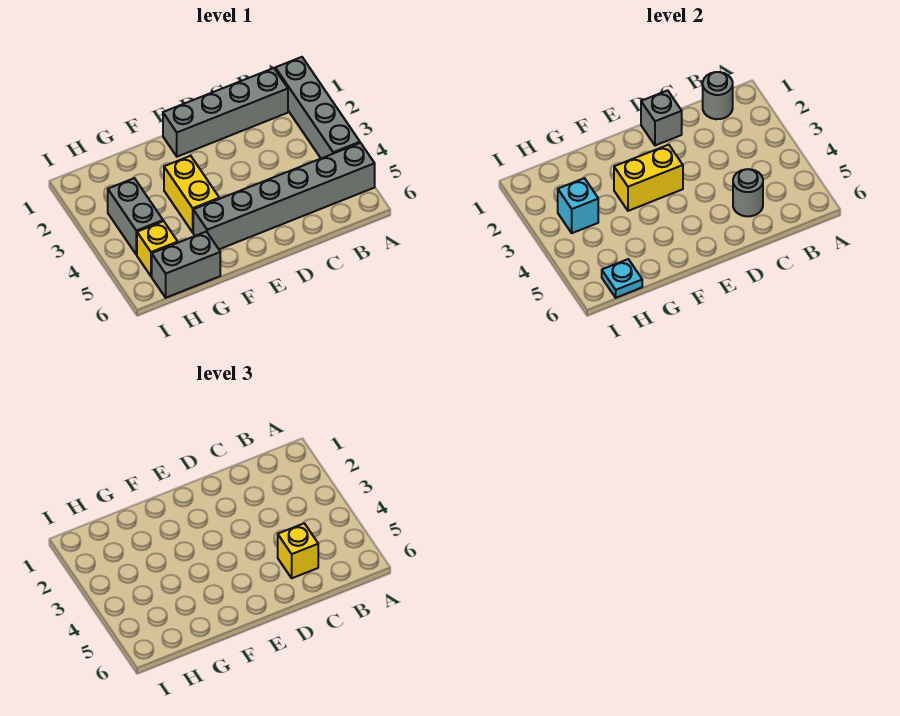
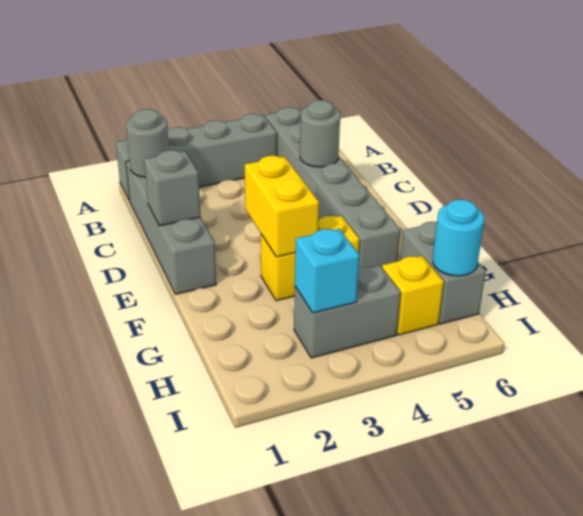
yellow 1x1 brick [278,523,318,578] -> none
cyan 1x1 plate [602,259,642,298] -> cyan 1x1 round brick [433,200,484,276]

